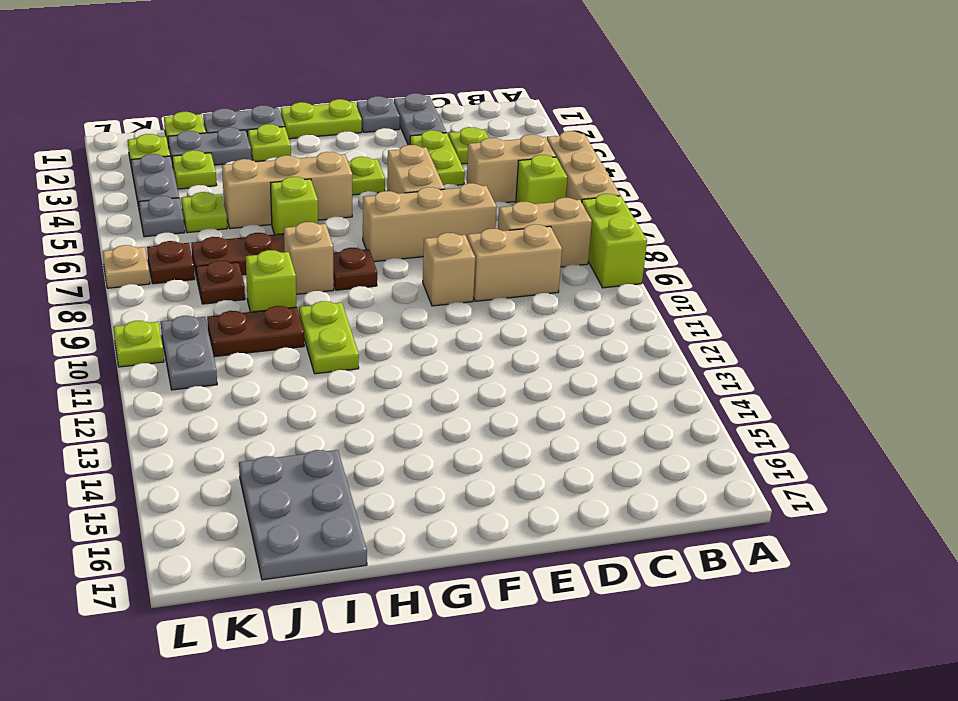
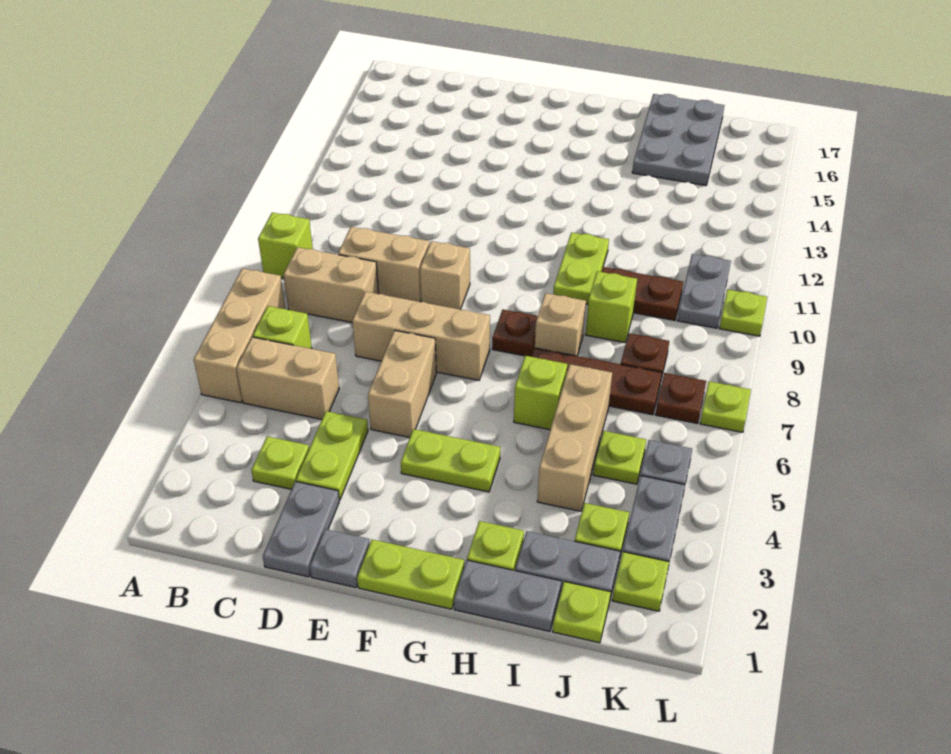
lime 1x2 brick [582,194,647,288] -> lime 1x1 brick [258,213,313,278]
tan 1x3 brick [222,152,352,229] -> tan 1x3 brick turned to [537,364,612,511]
tan 1x1 plate [103,245,150,288] -> lime 1x1 plate [700,381,751,432]

